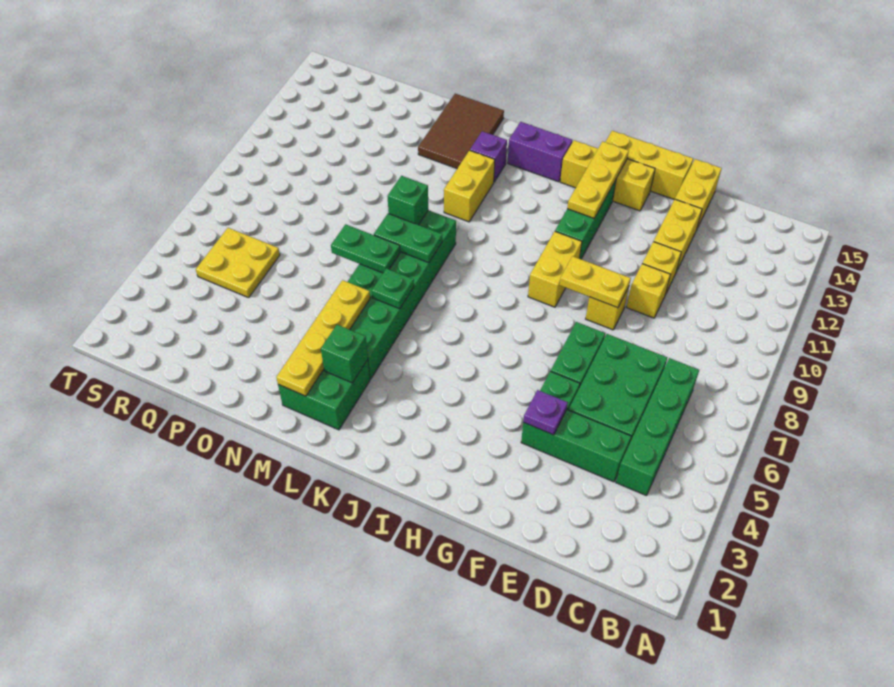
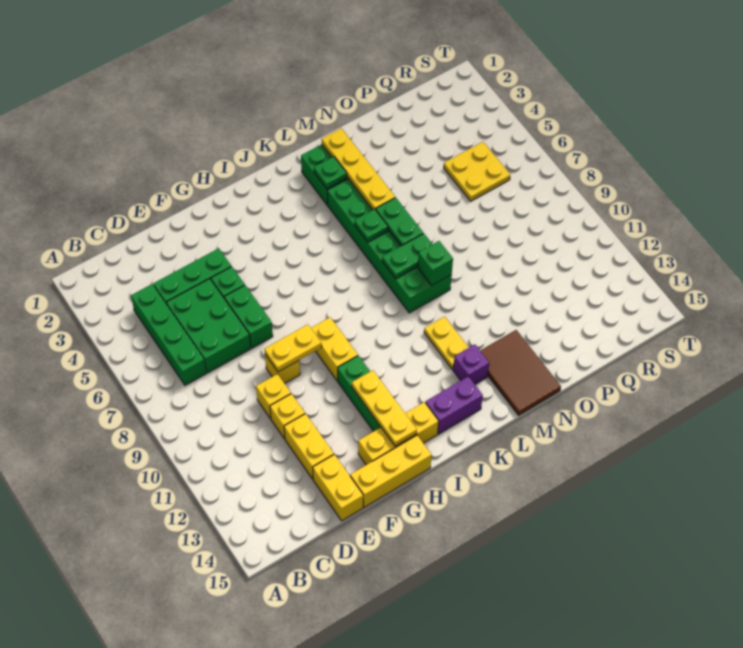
purple 1x1 plate [523,390,568,435] -> none
green 1x1 brick [321,325,368,383] -> green 1x1 plate [314,157,347,189]
yellow 1x2 brick [444,150,495,222] -> yellow 1x2 plate [424,316,469,370]
green 1x2 plate [331,224,400,273] -> green 1x2 plate turned to [376,198,423,246]

